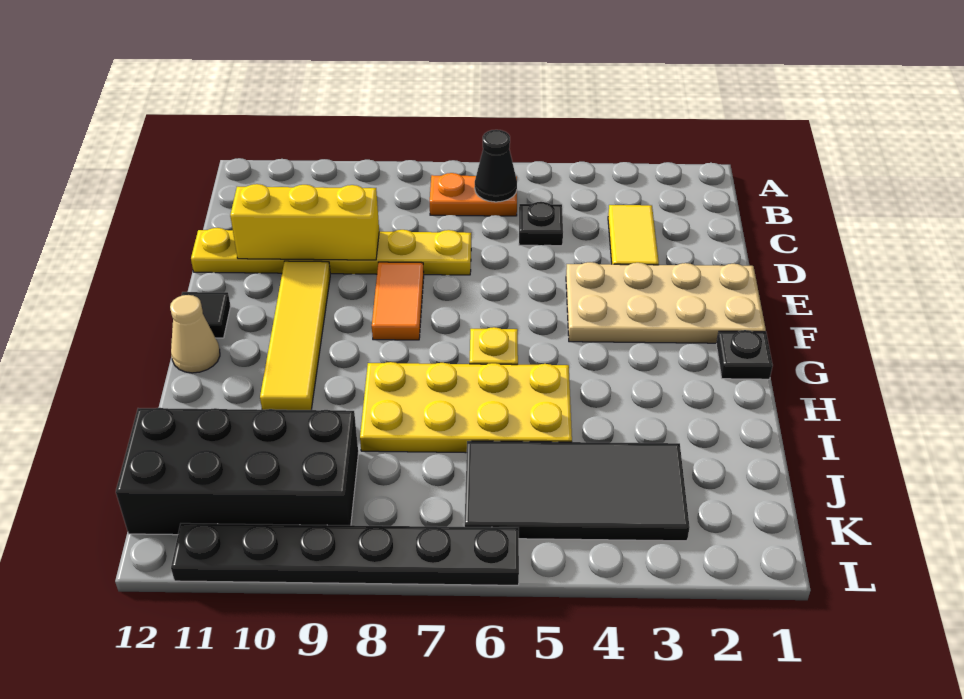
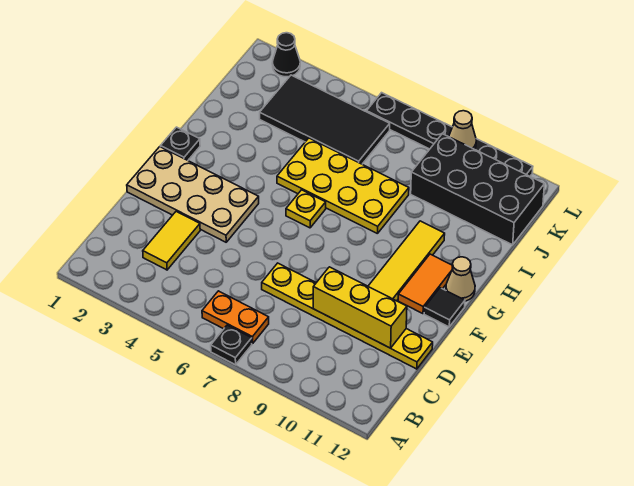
black 1x1 cone [475,130,517,202] -> black 1x1 cone moved to [272,33,300,77]
black 1x1 plate [519,202,563,246] -> black 1x1 plate moved to [211,325,252,365]
orange 1x2 tile [372,262,424,340] -> orange 1x2 tile moved to [398,254,452,314]
none -> tan 1x1 cone [449,111,476,149]

